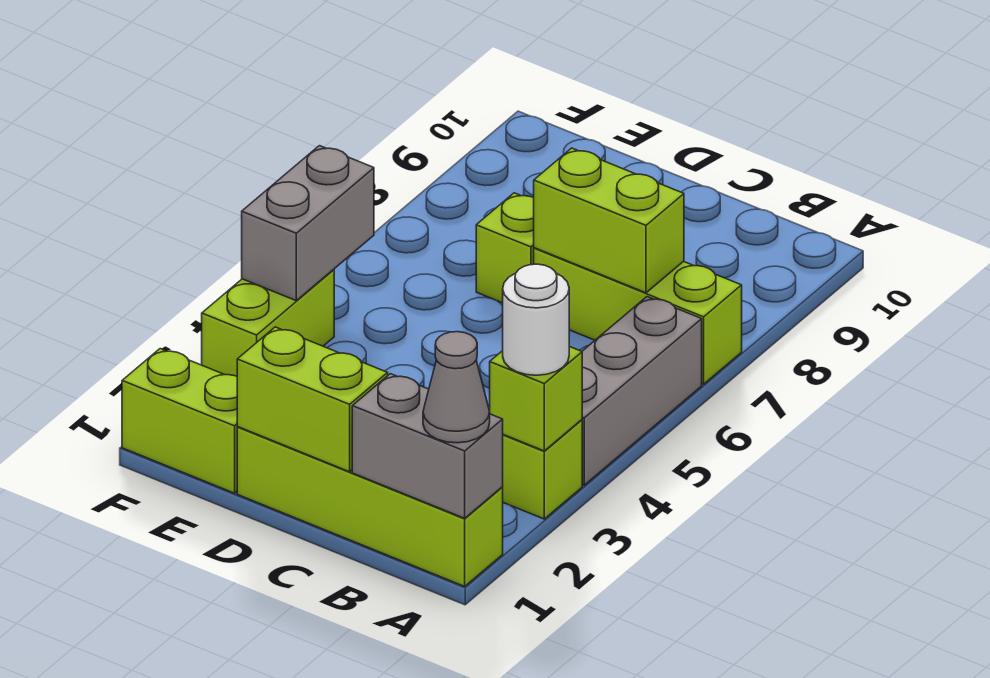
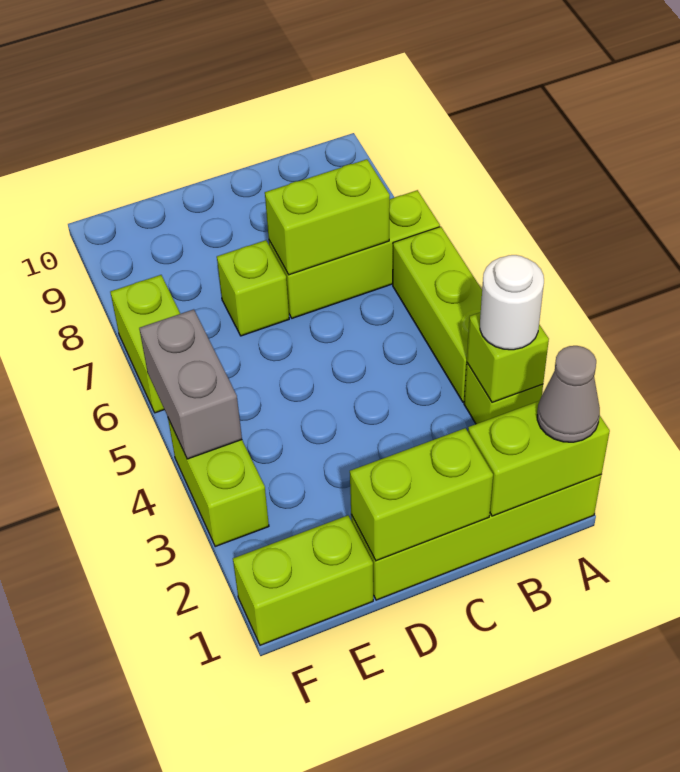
grey 1x2 brick [352,374,503,518] -> lime 1x2 brick [468,401,610,516]
grey 1x3 brick [582,297,702,485] -> lime 1x3 brick [393,227,482,402]
none -> lime 1x2 brick [110,275,180,413]

